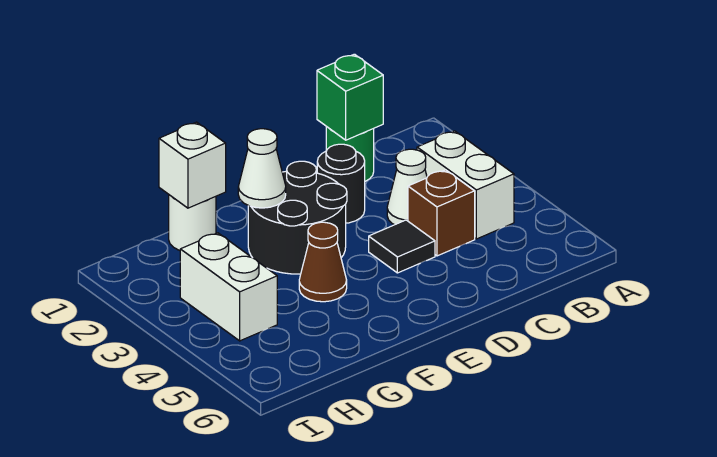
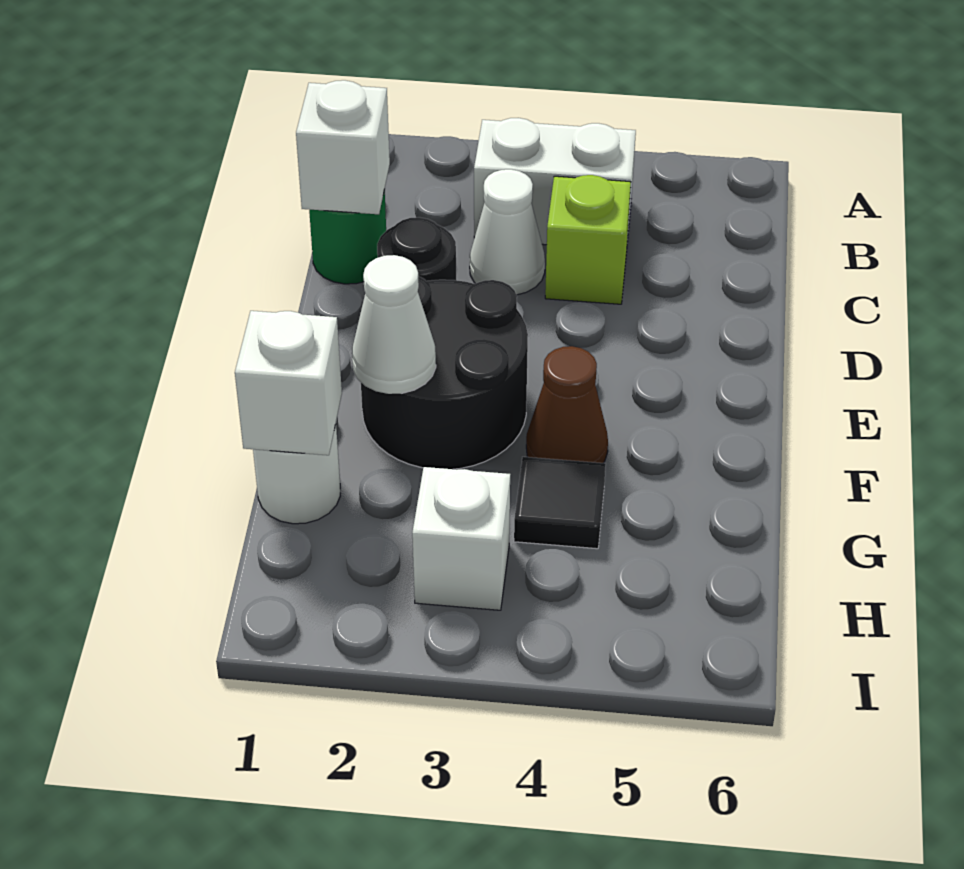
green 1x1 brick [317,54,383,140] -> white 1x1 brick [296,80,390,214]
brown 1x1 brick [408,170,475,256] -> lime 1x1 brick [545,175,631,304]
black 1x1 tile [369,220,435,273] -> black 1x1 tile moved to [514,457,606,549]
white 1x2 brick [180,233,277,341] -> white 1x1 brick [412,467,510,610]

